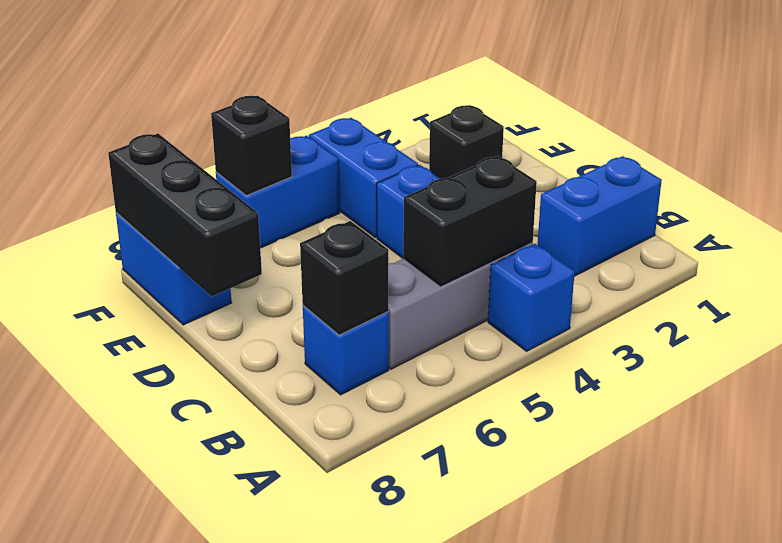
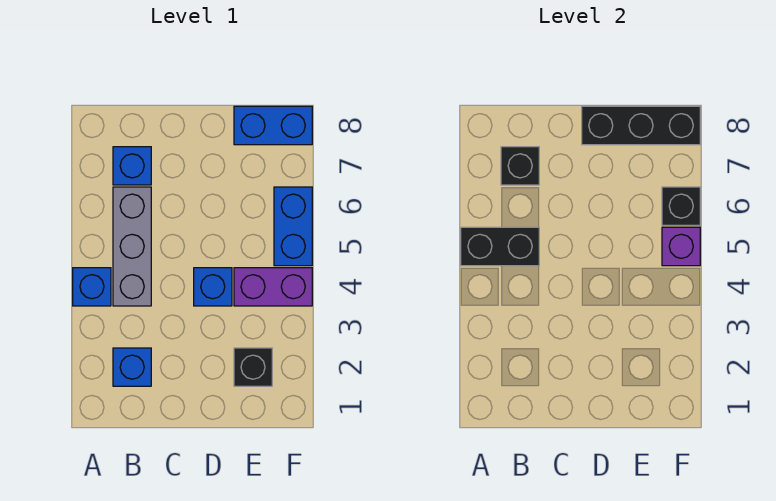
blue 1x2 brick [538,156,662,276] -> blue 1x1 brick [113,348,151,386]
black 1x2 brick [403,156,537,286] -> black 1x2 brick turned to [461,227,539,266]
blue 1x2 brick [309,118,418,238] -> purple 1x2 brick [234,268,312,306]
none -> purple 1x1 brick [662,227,700,266]

